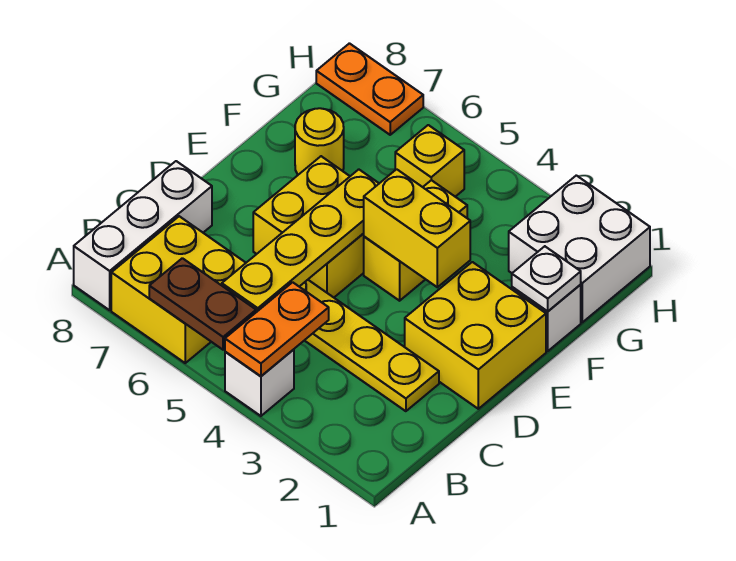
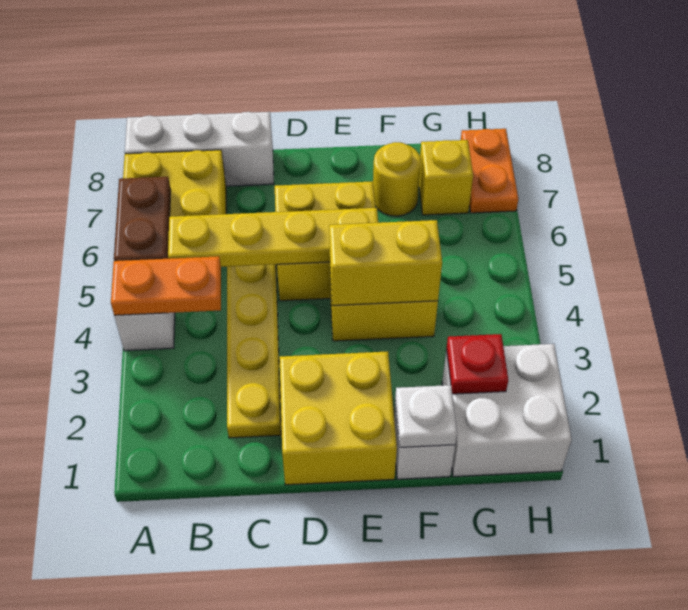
yellow 1x2 brick [363,169,470,287] -> yellow 1x2 brick turned to [329,220,442,306]
none -> red 1x1 plate [446,334,508,394]
yellow 1x1 brick [395,125,464,197] -> yellow 1x1 brick moved to [419,140,473,215]

